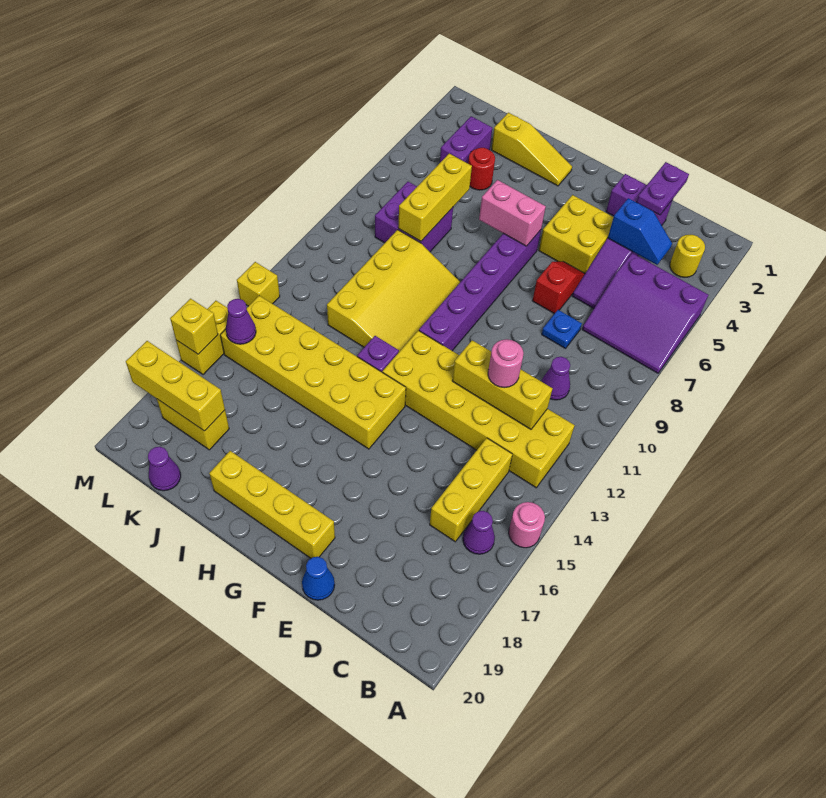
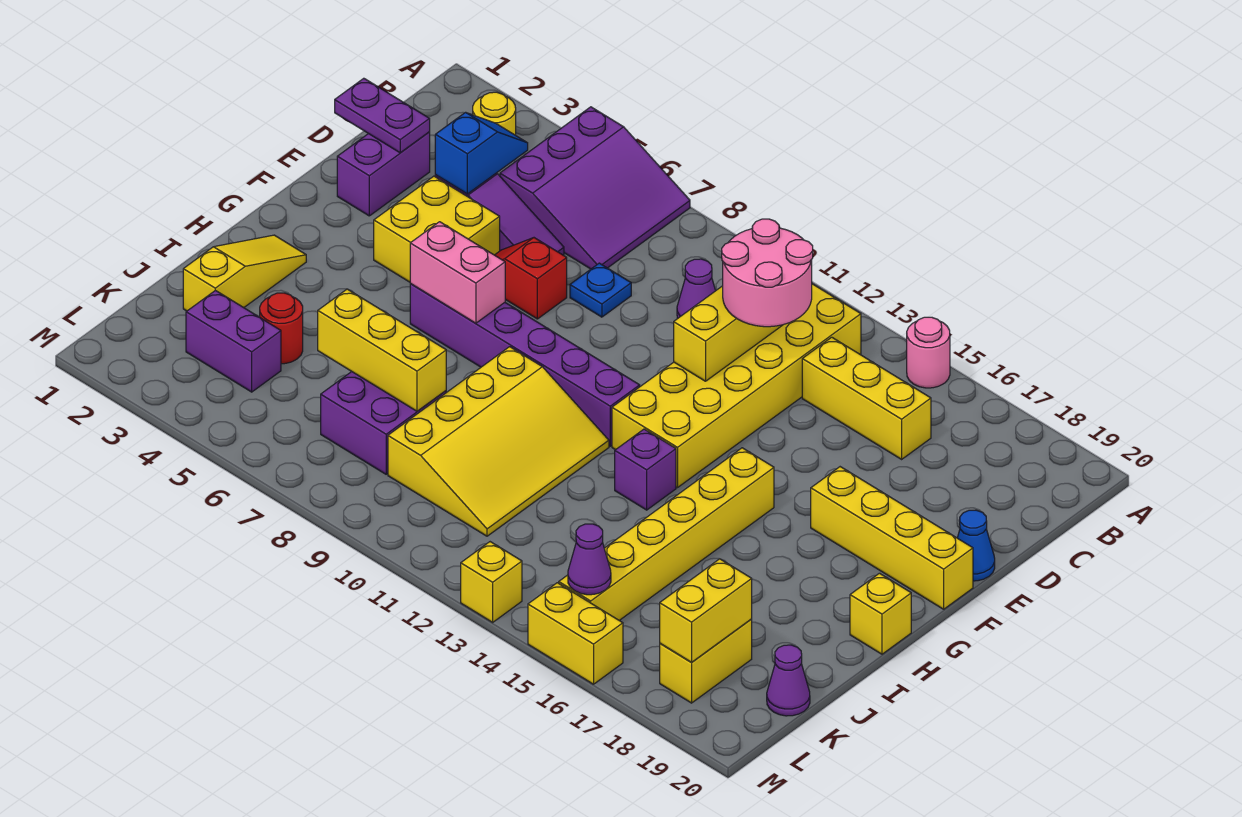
purple 1x1 cone [463,511,495,554] -> none
pink 1x1 round brick [488,339,523,388] -> pink 2x2 round brick [722,219,813,327]
yellow 1x4 brick [209,451,335,558] -> yellow 1x4 brick turned to [811,467,973,609]
pink 1x2 brick [479,180,546,246] -> pink 1x2 brick turned to [410,222,505,323]
yellow 2x6 brick [220,296,406,449] -> yellow 1x6 brick [559,448,774,621]
yellow 3x4 slope [327,230,460,352] -> yellow 3x4 slope turned to [388,347,609,536]
yellow 1x3 brick [126,341,225,431] -> yellow 1x2 brick [660,559,752,662]
yellow 1x1 brick [170,299,218,354] -> yellow 1x1 brick moved to [850,573,911,654]

